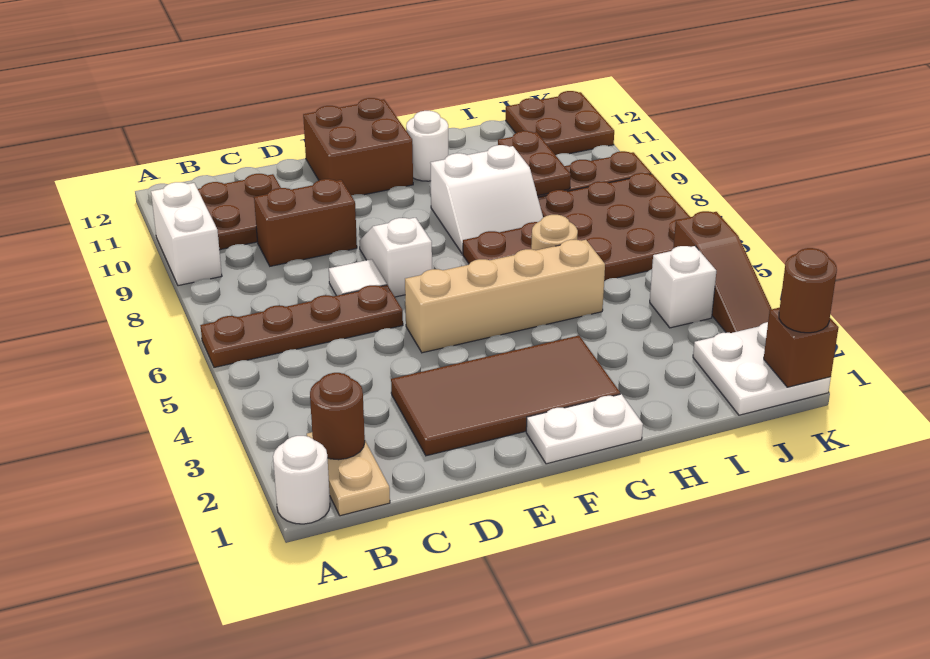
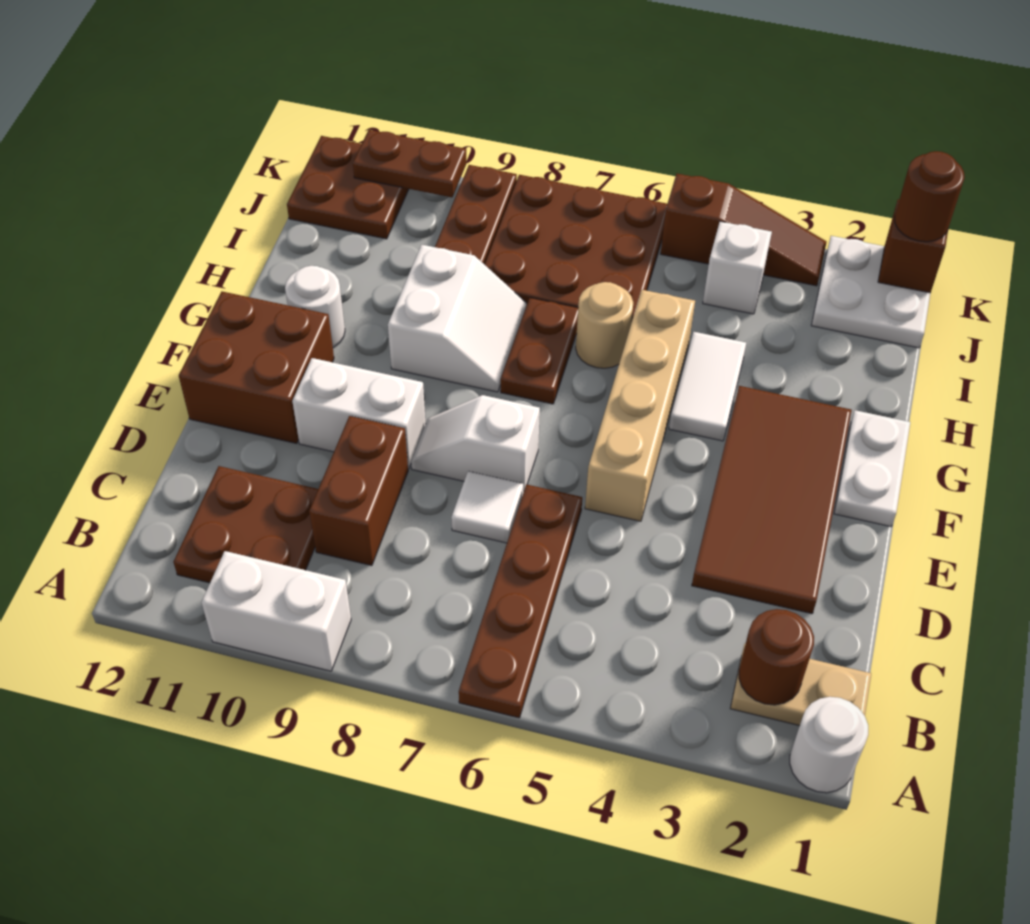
none -> white 1x2 brick [292,358,426,469]
none -> white 1x2 tile [669,332,746,441]
brown 1x2 plate [498,131,571,196] -> brown 1x2 plate moved to [353,130,466,197]

